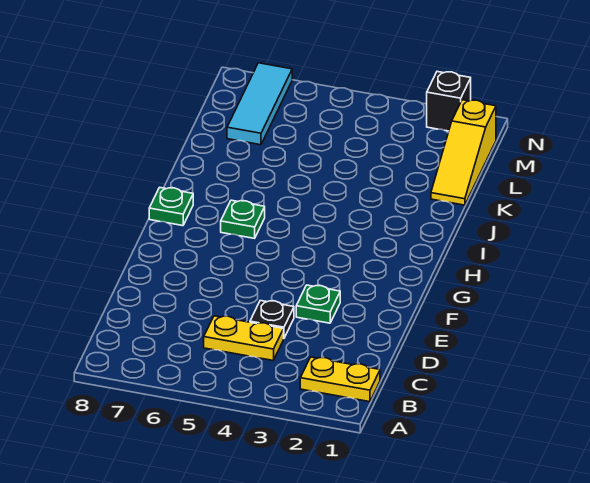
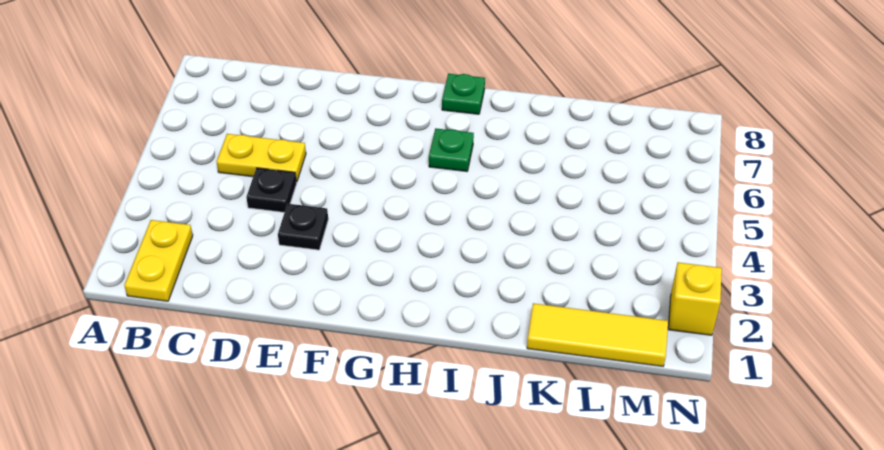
yellow 1x2 plate [204,316,284,360] -> yellow 1x2 plate turned to [217,134,306,182]
green 1x1 plate [296,285,340,323] -> black 1x1 plate [278,204,328,250]
yellow 1x3 slope [431,100,496,205] -> yellow 1x3 tile [527,303,668,366]
cyan 1x3 tile [227,63,292,145] -> none
black 1x1 brick [427,72,471,131] -> yellow 1x1 brick [668,262,722,335]

